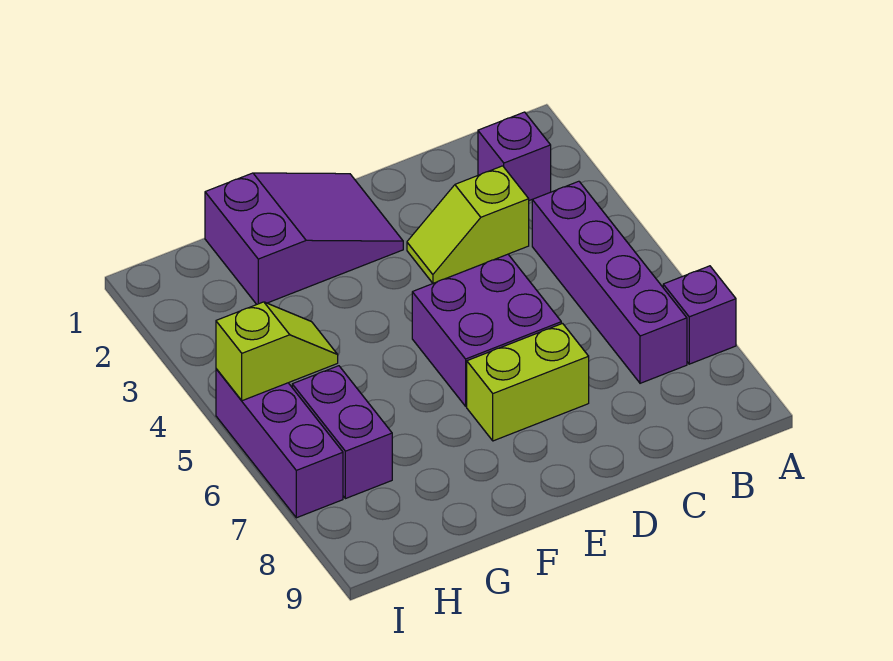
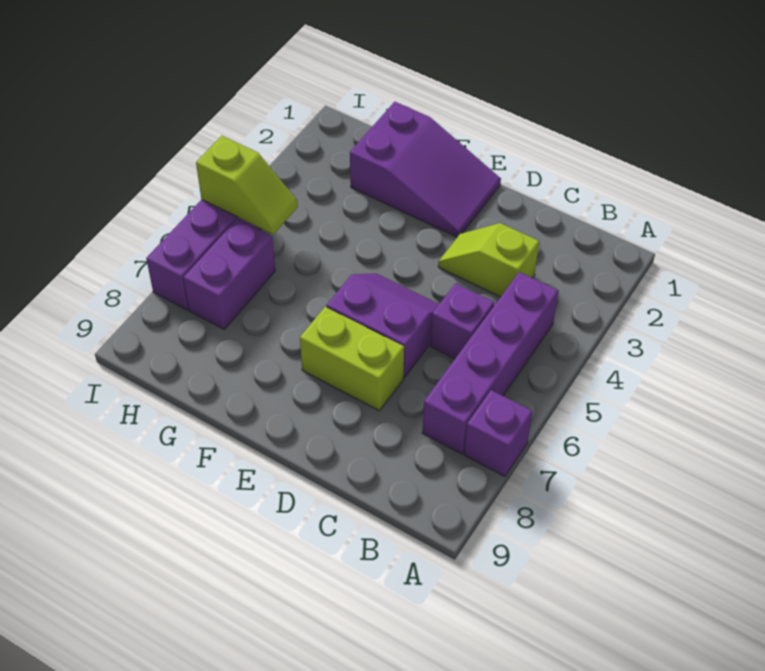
purple 1x1 brick [478,112,551,201] -> purple 1x1 brick moved to [431,283,494,359]
purple 2x2 brick [412,254,561,406] -> purple 2x2 slope [326,273,439,378]

